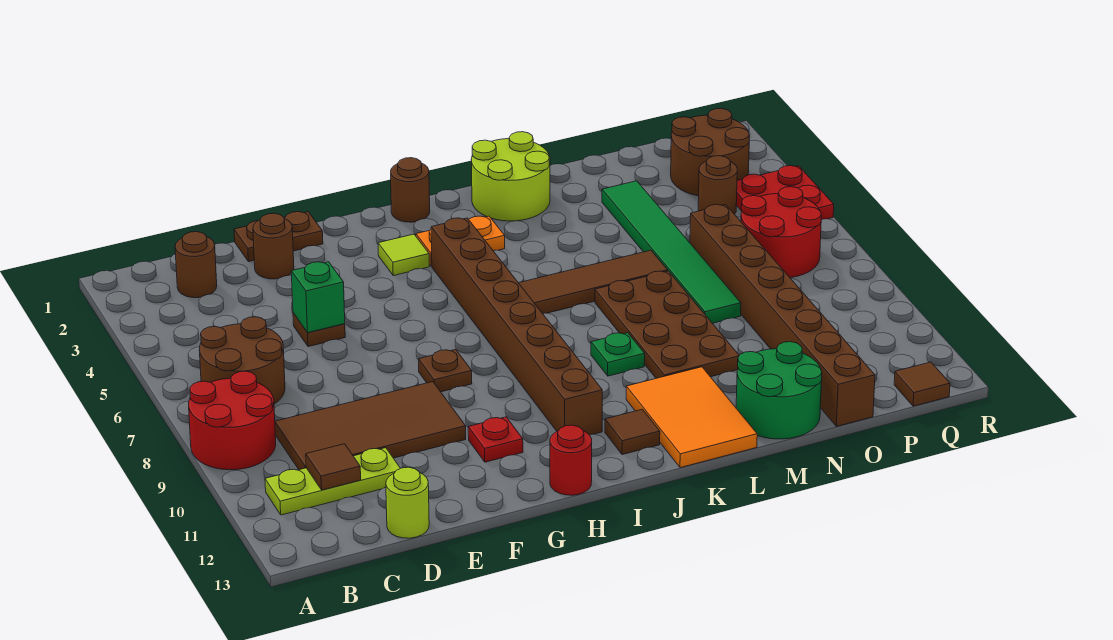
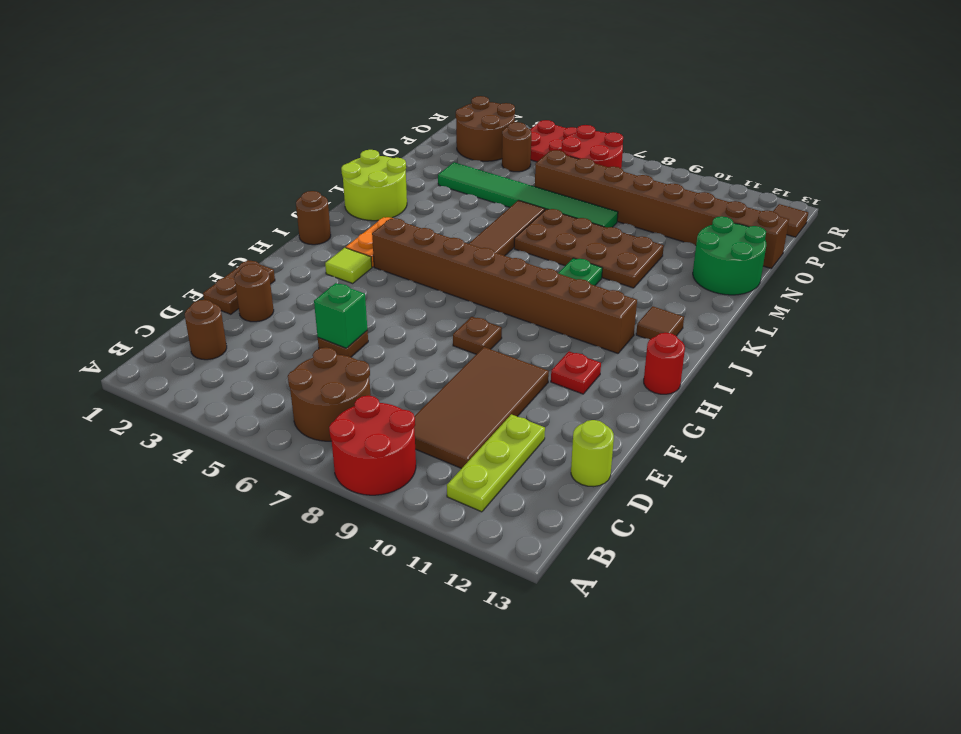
brown 1x1 tile [306,444,361,490] -> none
orange 2x3 tile [626,367,757,468] -> none

